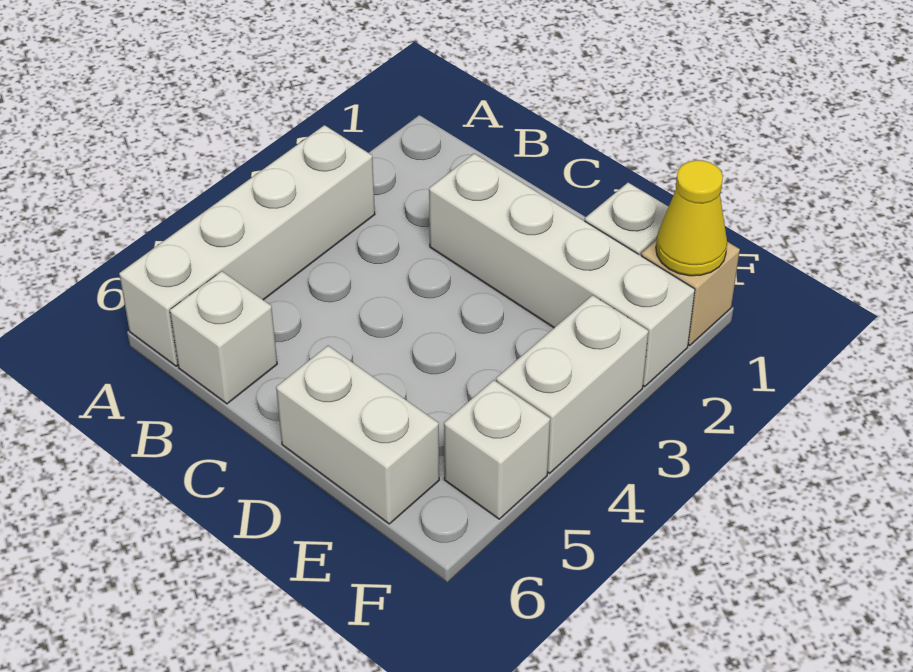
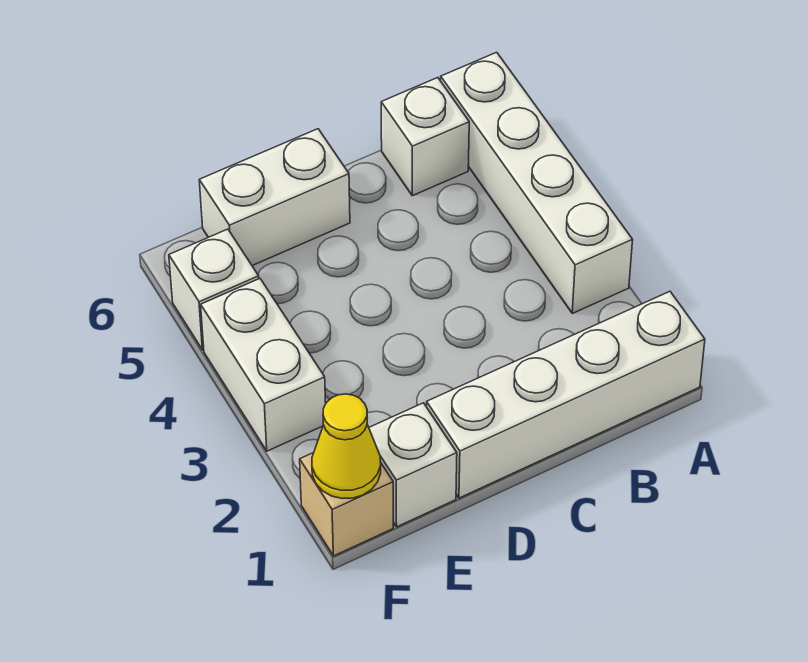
white 1x4 brick [429,153,695,387] -> white 1x4 brick moved to [427,291,705,498]

